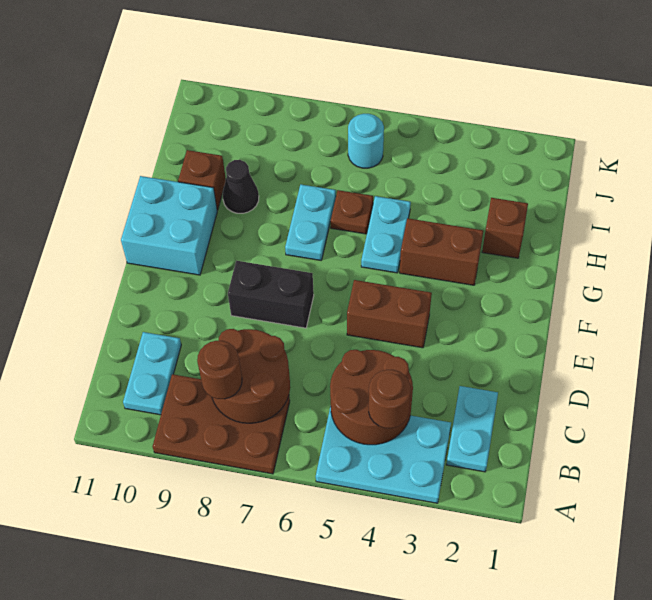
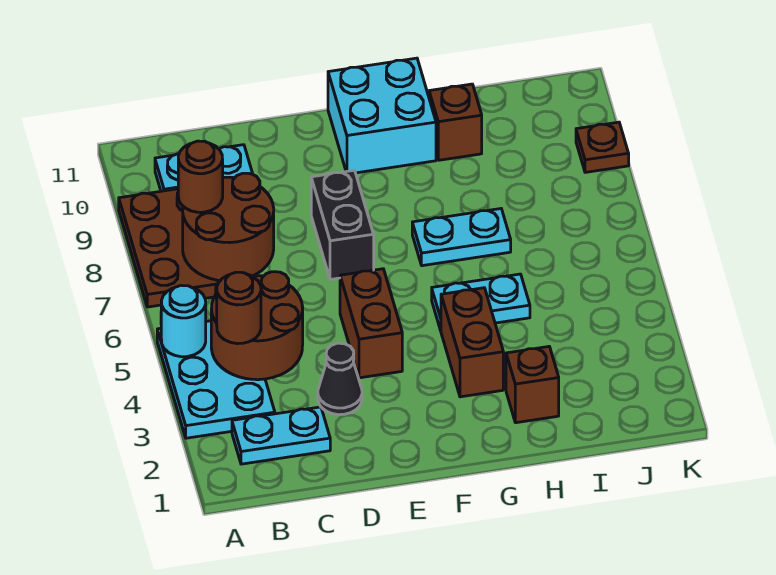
brown 1x1 plate [331,190,373,234] -> brown 1x1 plate moved to [576,122,629,172]
black 1x1 cone [223,160,259,213] -> black 1x1 cone moved to [318,343,362,415]
cyan 1x1 round brick [348,114,384,168] -> cyan 1x1 round brick moved to [161,285,206,357]

